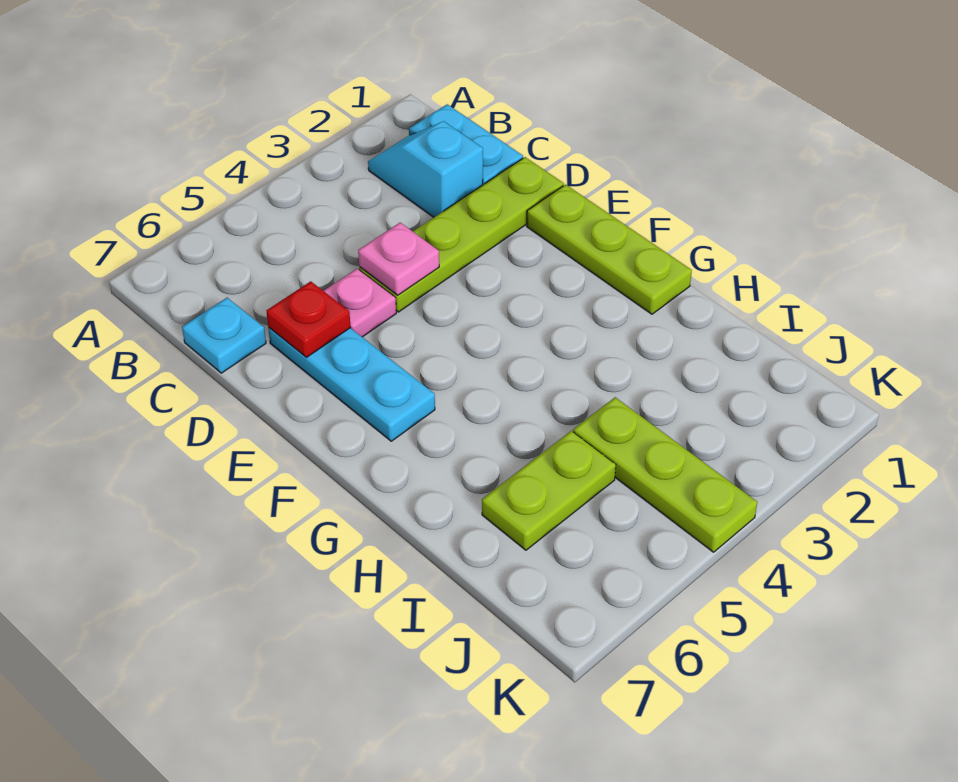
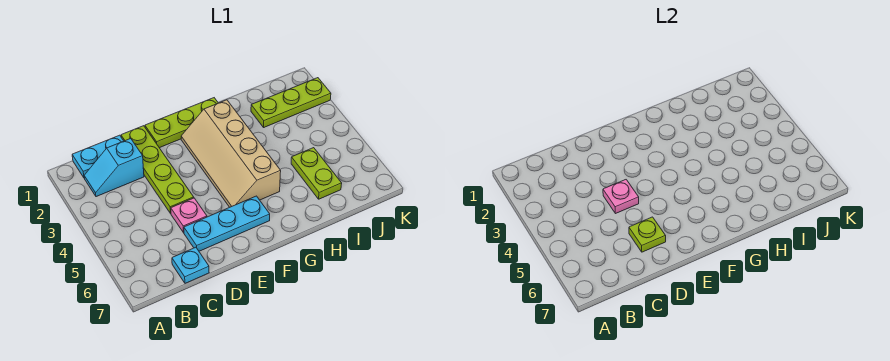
red 1x1 plate [267,281,351,357] -> lime 1x1 plate [629,217,666,252]
none -> tan 2x4 slope [181,100,281,207]
lime 1x3 plate [573,397,757,552] -> lime 1x3 plate moved to [251,78,331,127]

